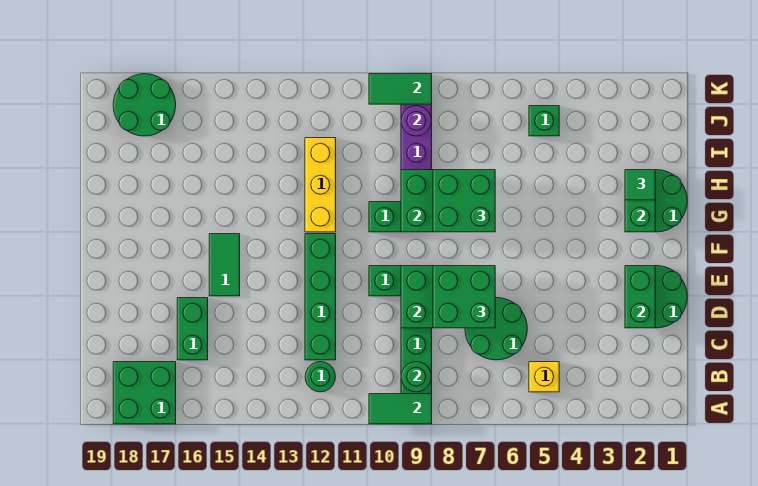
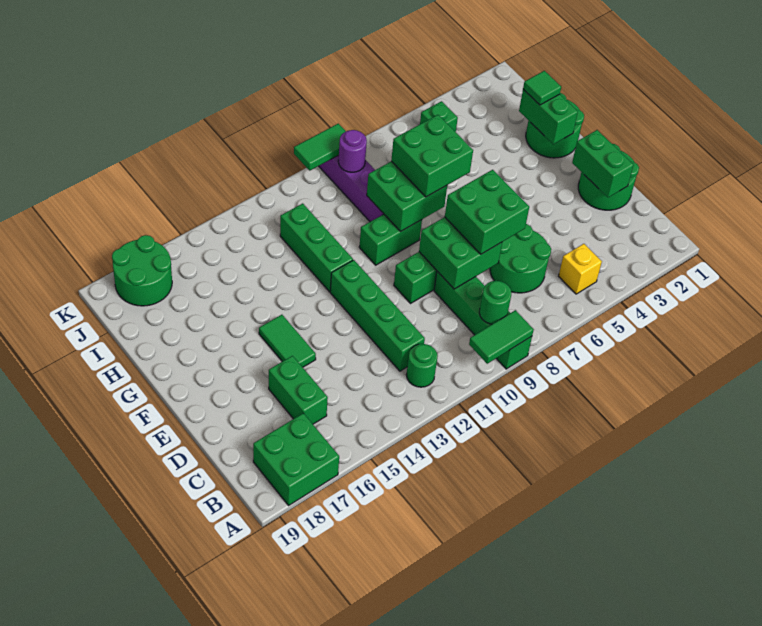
yellow 1x3 brick [305,138,336,232] -> green 1x3 brick [280,203,353,292]

